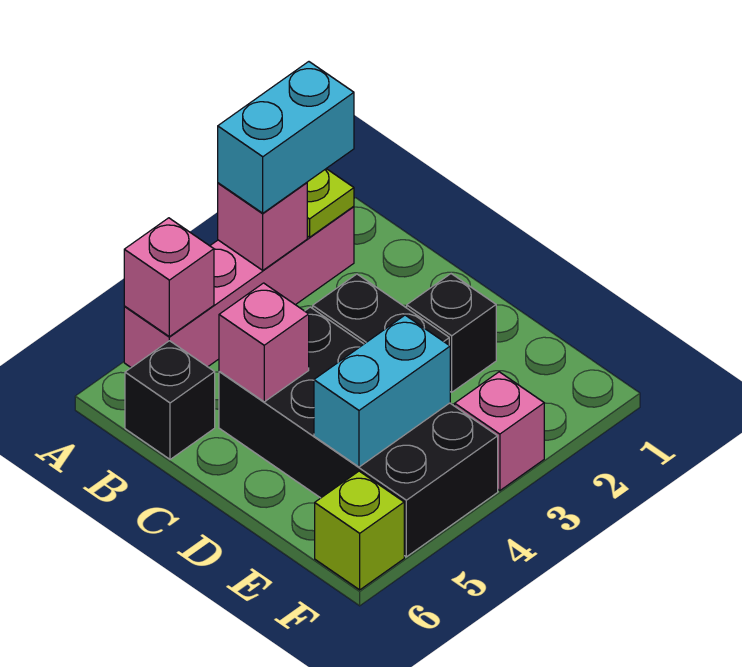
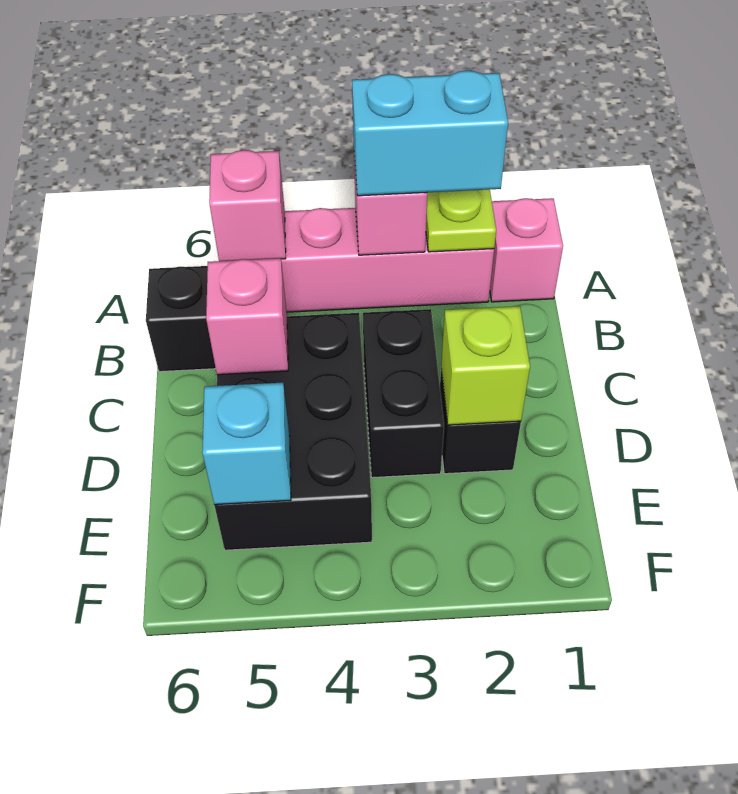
black 2x4 brick [219,307,498,557] -> black 2x3 brick [214,313,372,550]
cyan 1x2 brick [314,315,450,467] -> cyan 1x1 brick [202,383,291,505]
pink 1x1 brick [455,372,544,491] -> pink 1x1 brick moved to [490,198,563,302]
lime 1x1 brick [315,471,404,590] -> lime 1x1 brick moved to [441,306,530,425]

